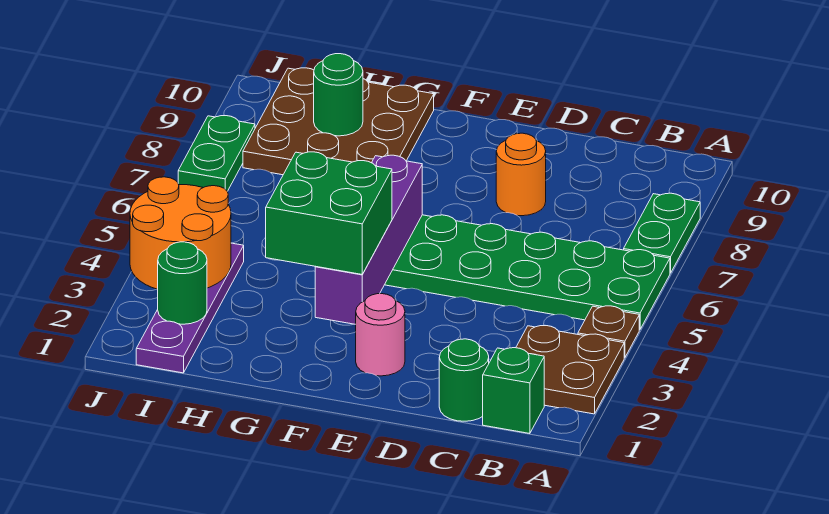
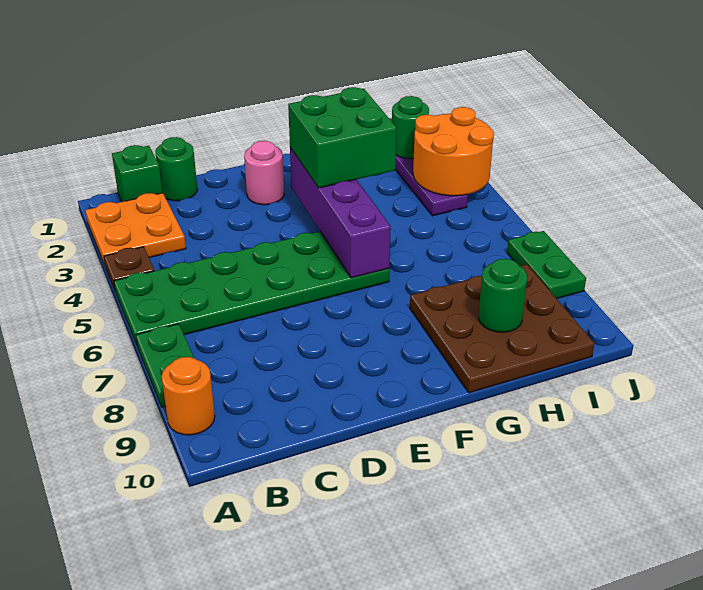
brown 2x2 plate [516,326,624,414] -> orange 2x2 plate [85,193,186,267]
orange 1x1 round brick [496,133,546,216] -> orange 1x1 round brick moved to [162,357,215,435]

